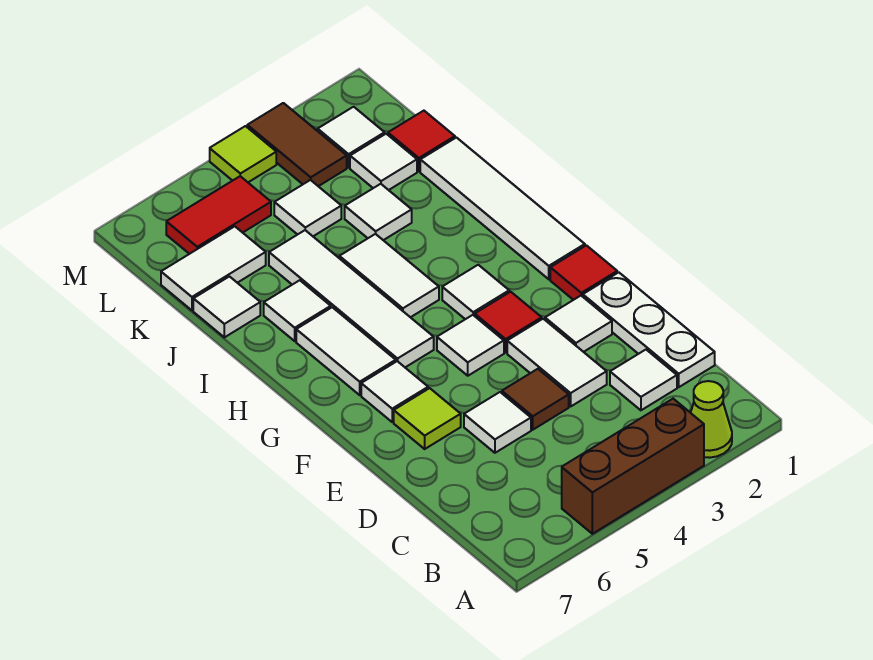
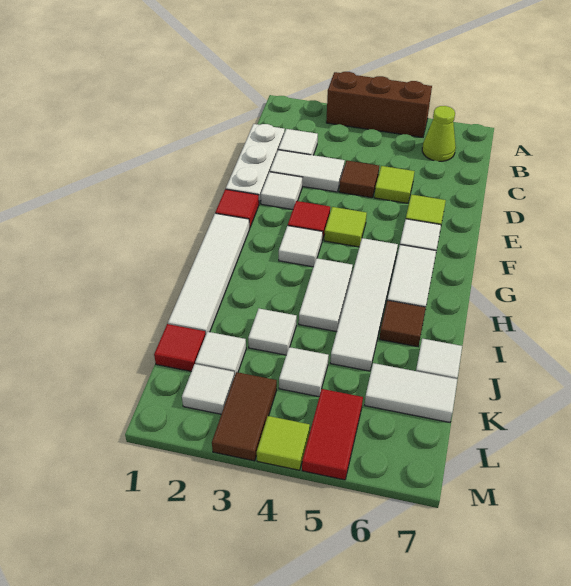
lime 1x1 cone [691,381,732,458] -> lime 1x1 cone moved to [422,106,456,161]
white 1x2 tile [507,319,607,406] -> white 1x2 tile turned to [270,150,345,192]
white 1x1 tile [464,392,531,453] -> lime 1x1 tile [374,166,415,203]
white 1x1 tile [437,315,504,376] -> lime 1x1 tile [324,207,367,247]
white 1x1 tile [264,280,331,341] -> brown 1x1 tile [379,300,426,347]
red 1x2 tile [166,176,271,254] -> red 1x2 tile turned to [302,389,363,480]

